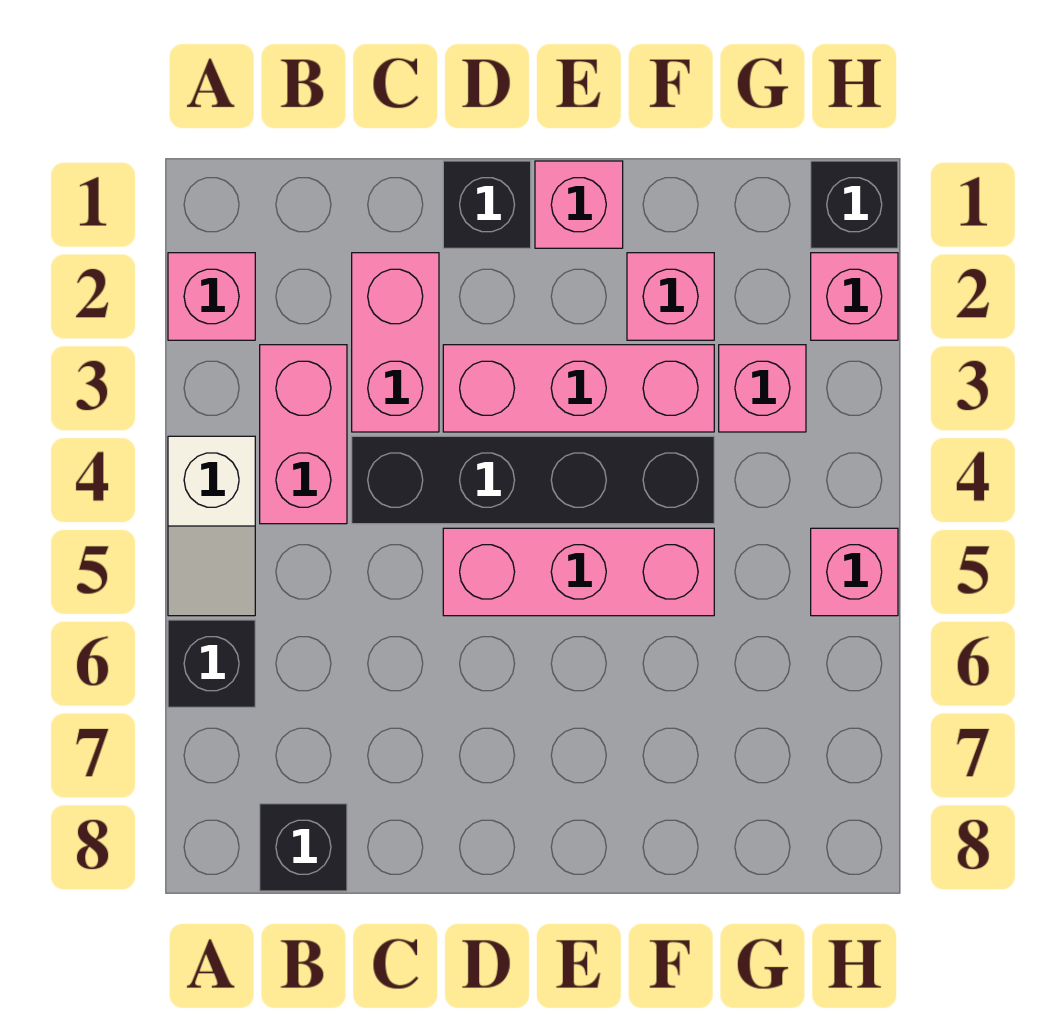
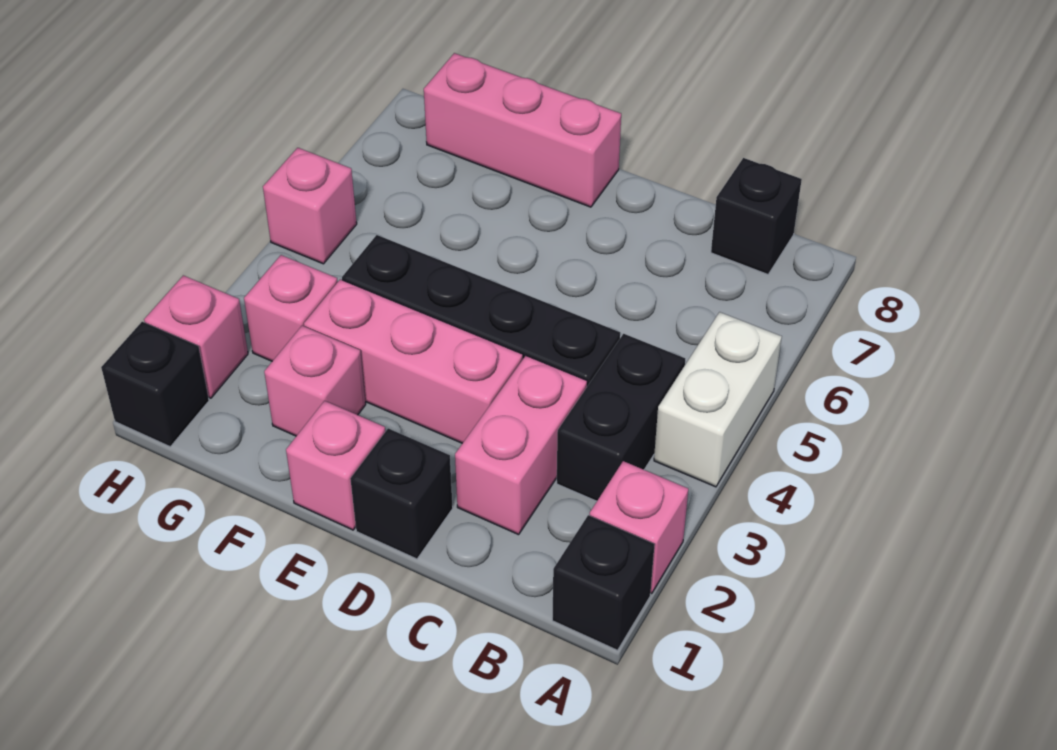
white 1x2 slope [168,436,255,616] -> white 1x2 brick [654,312,782,487]
black 1x1 brick [168,620,255,707] -> black 1x1 brick moved to [552,515,655,650]
pink 1x2 brick [260,345,347,524] -> black 1x2 brick [557,334,685,501]
pink 1x3 brick [443,528,714,616] -> pink 1x3 brick moved to [424,53,621,207]

